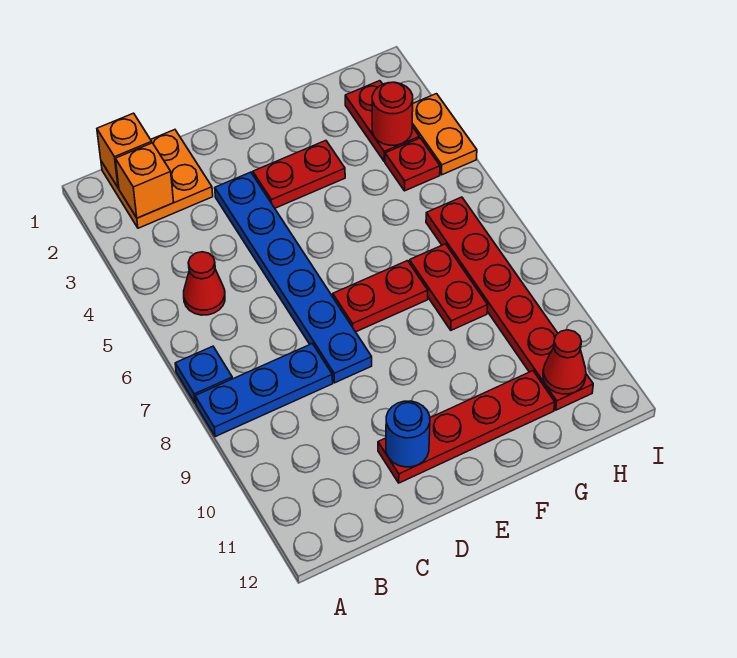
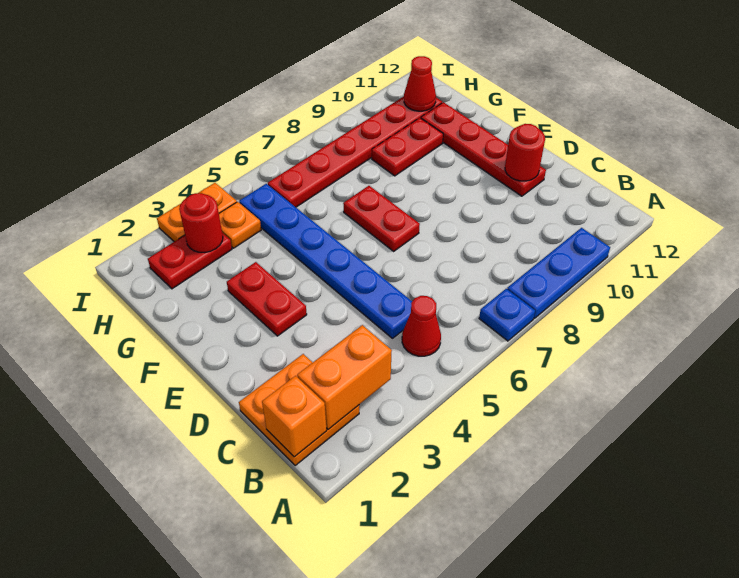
blue 1x3 plate [195,344,333,437] -> blue 1x3 plate turned to [507,228,610,319]
orange 1x1 brick [116,143,174,218] -> orange 1x2 brick [297,325,392,429]
blue 1x6 plate [215,172,372,383] -> blue 1x6 plate turned to [239,184,412,338]
blue 1x1 round brick [386,401,430,467] -> red 1x1 round brick [505,124,545,181]
red 1x2 plate [409,244,488,330] -> red 1x2 plate moved to [372,118,443,176]
red 1x1 plate [385,138,440,191] -> orange 1x1 plate [219,202,261,248]

